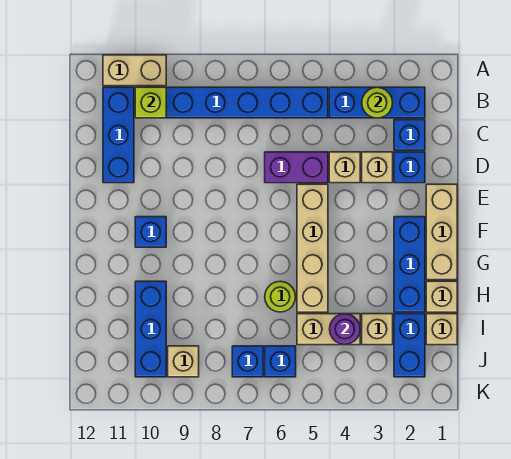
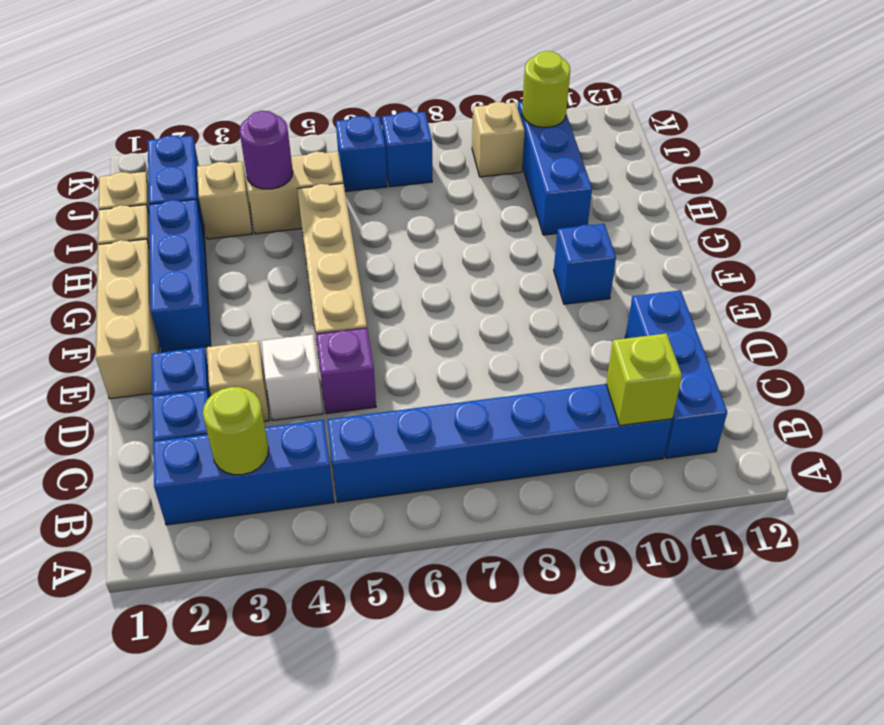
tan 1x2 brick [103,55,166,86] -> none
tan 1x1 brick [329,152,360,183] -> white 1x1 brick [262,334,323,420]
purple 1x2 brick [265,152,328,183] -> purple 1x1 brick [316,328,376,414]
lime 1x1 round brick [265,281,296,312] -> lime 1x1 round brick moved to [522,51,570,127]

